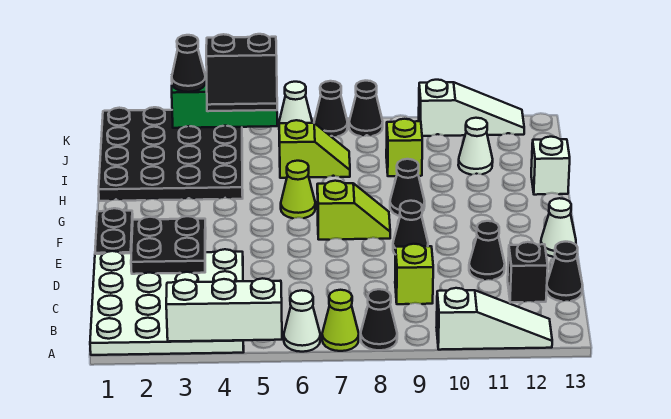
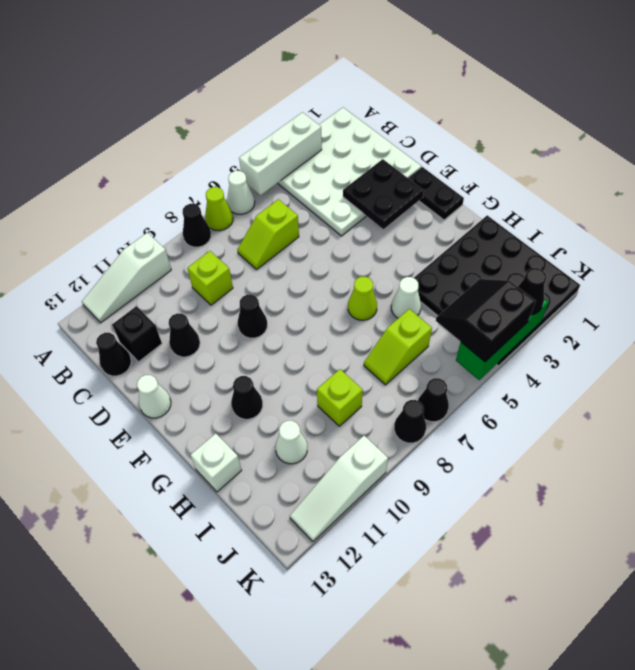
lime 1x2 slope [317,181,390,240] -> lime 1x2 slope moved to [237,199,299,269]
black 1x1 cone [390,159,425,216] -> black 1x1 cone moved to [231,376,263,419]
white 1x1 cone [279,82,312,124] -> white 1x1 cone moved to [391,277,421,318]

